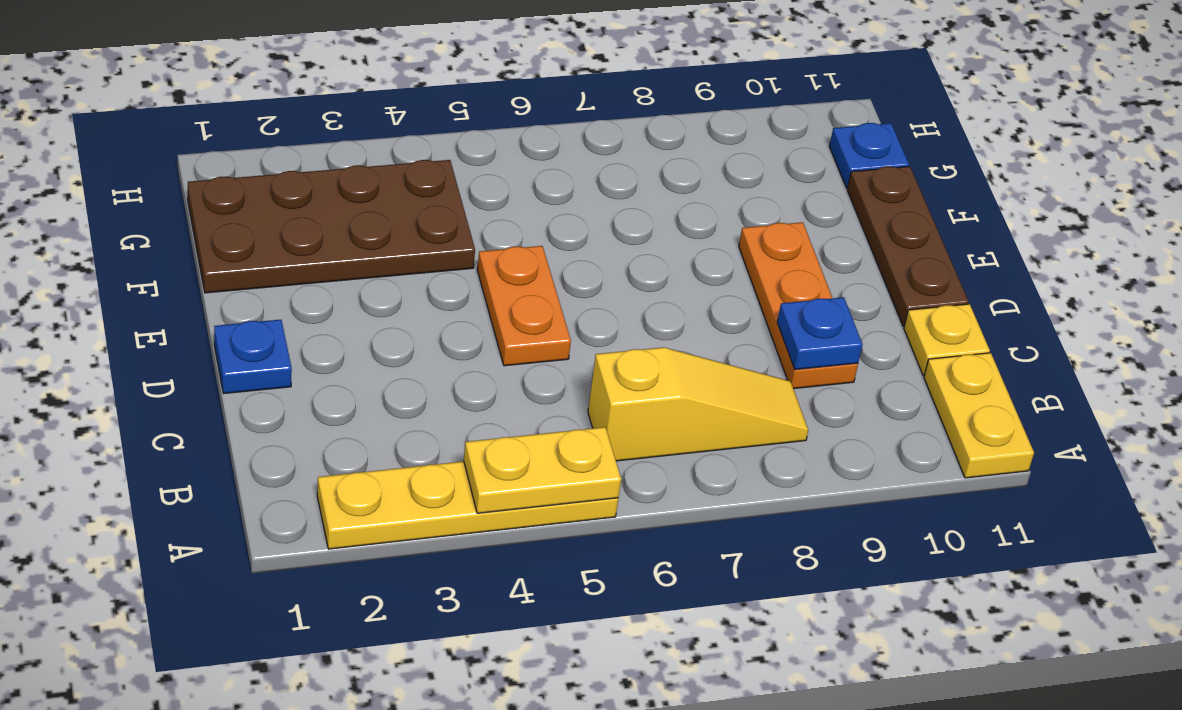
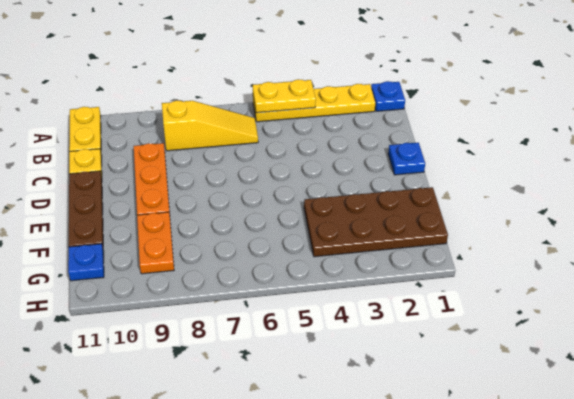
yellow 1x3 slope [588,347,808,461] -> yellow 1x3 slope turned to [162,100,258,151]
blue 1x1 plate [777,297,863,370] -> blue 1x1 plate moved to [371,81,405,111]
orange 1x2 plate [477,246,571,366] -> orange 1x2 plate moved to [137,212,174,274]

